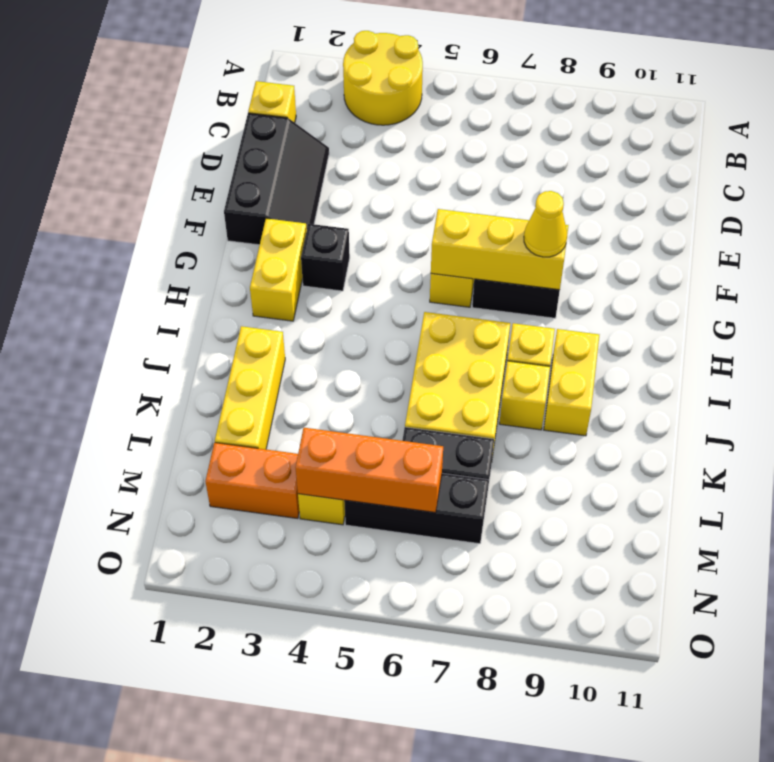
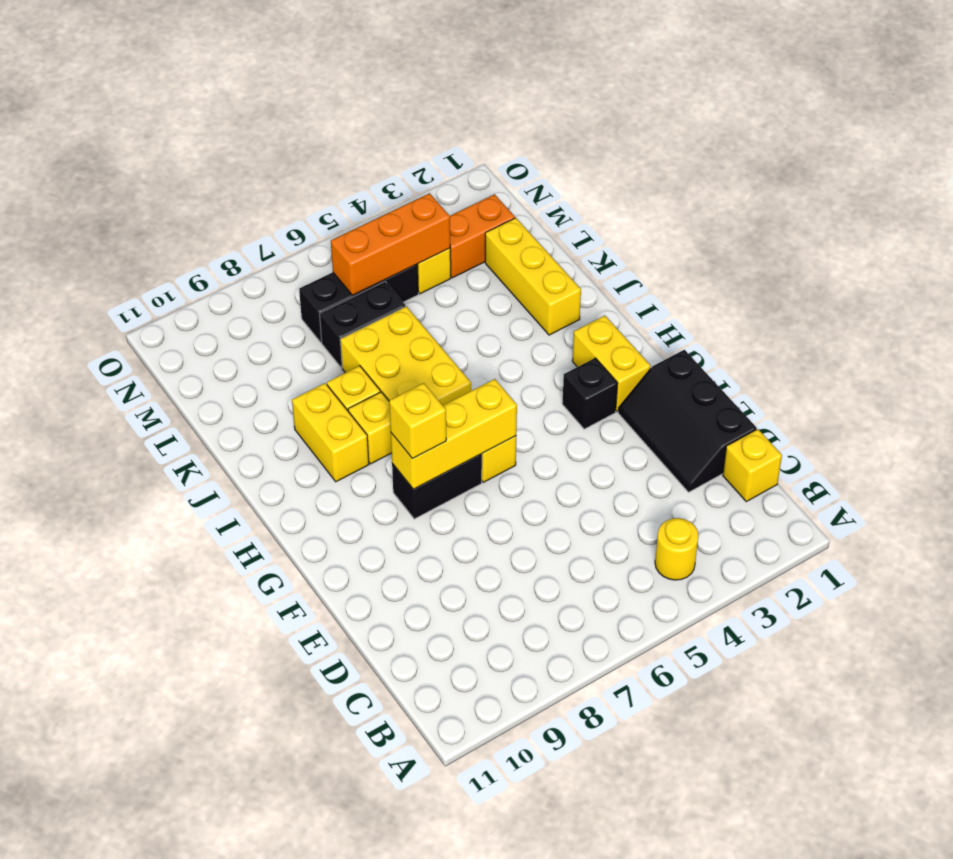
yellow 2x2 round brick [343,31,423,125] -> yellow 1x1 round brick [655,518,698,580]
yellow 1x1 cone [524,191,567,257] -> yellow 1x1 brick [389,383,446,459]

